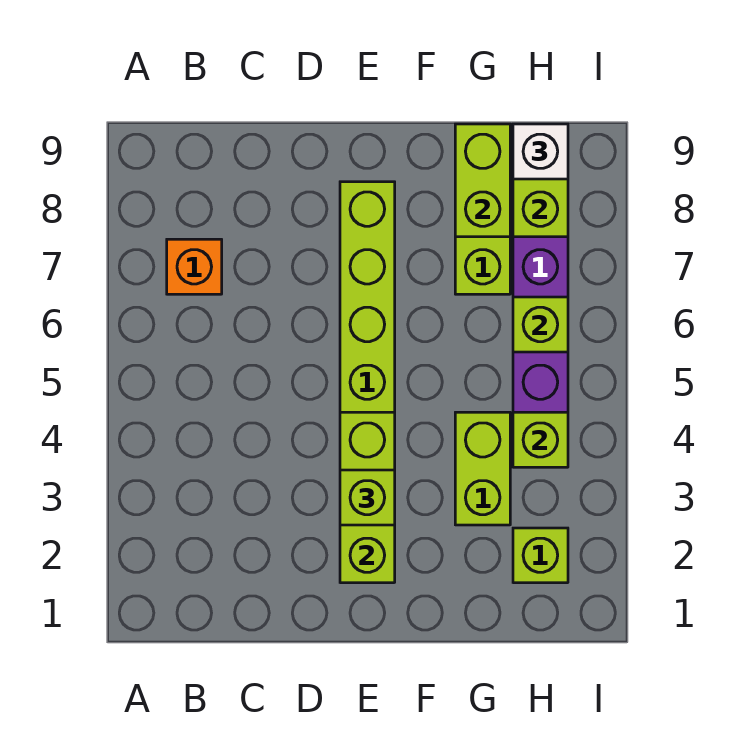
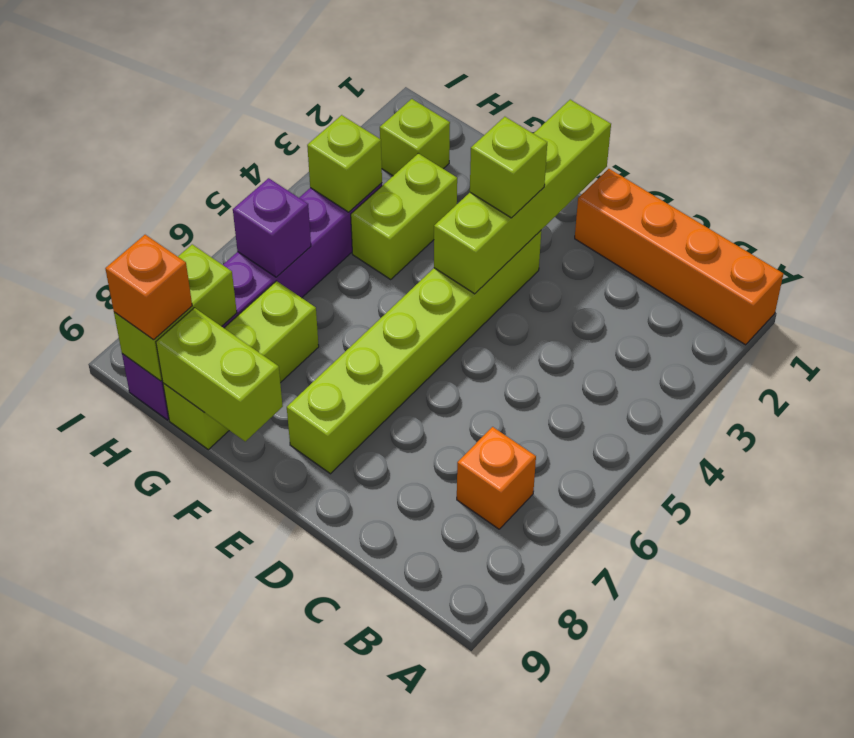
none -> orange 1x4 brick [575,169,783,345]
lime 1x3 brick [340,412,395,583] -> lime 1x4 brick [434,100,611,294]
lime 1x2 brick [455,124,510,237] -> lime 1x2 brick turned to [156,308,283,441]
lime 1x1 brick [513,297,568,352] -> purple 1x1 brick [233,178,311,277]
white 1x1 brick [513,124,568,179] -> orange 1x1 brick [105,235,192,340]

